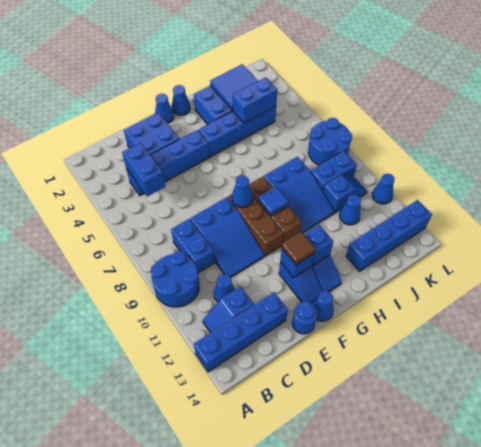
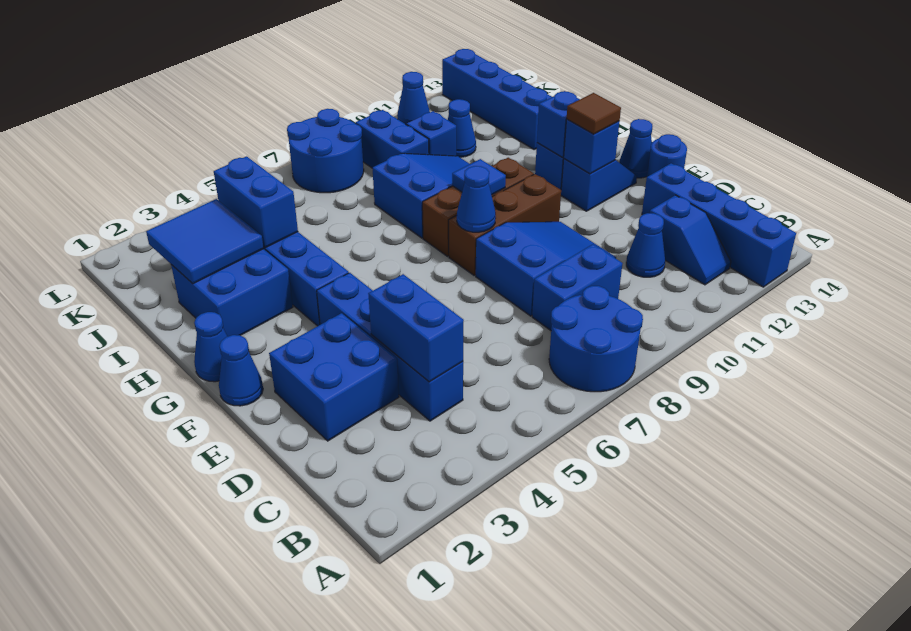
blue 2x2 round brick [151,251,199,307] -> blue 2x2 round brick moved to [549,286,643,392]
blue 1x2 brick [122,143,165,197] -> blue 1x2 brick turned to [368,274,464,382]

